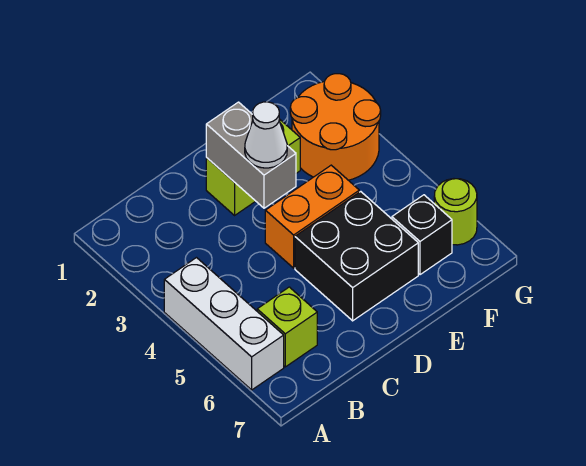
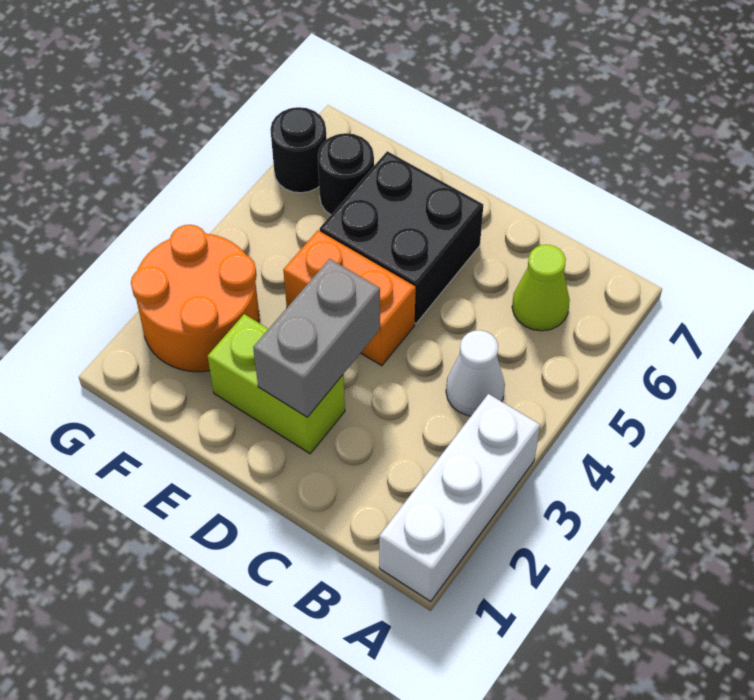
white 1x3 brick [164,258,284,390] -> white 1x3 brick moved to [379,394,540,601]
lime 1x1 brick [257,287,317,367] -> lime 1x1 cone [512,245,570,331]
white 1x1 cone [245,102,287,168] -> white 1x1 cone moved to [446,330,505,416]
black 1x1 brick [392,195,452,275] -> black 1x1 round brick [318,133,374,215]
lime 1x1 round brick [434,179,477,245] -> black 1x1 round brick [270,107,327,193]

